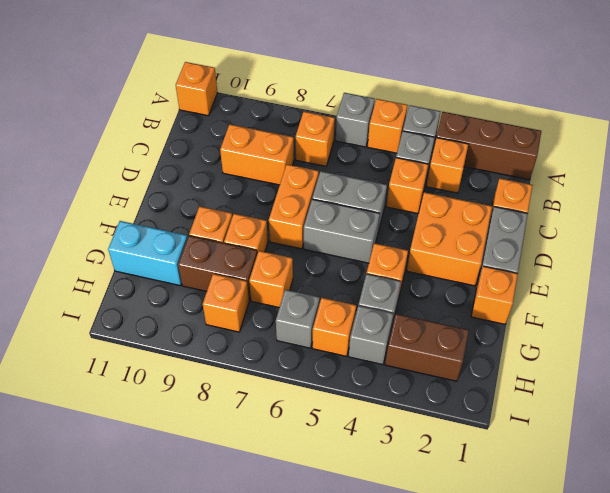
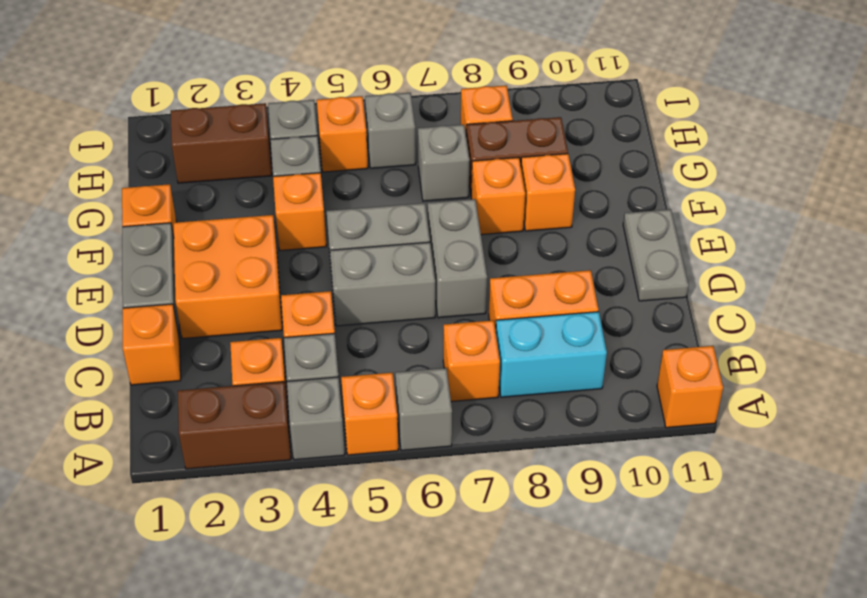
brown 1x3 brick [436,112,541,180] -> brown 1x2 brick [178,382,291,469]
orange 1x2 brick [269,164,319,249] -> grey 1x2 brick [428,199,487,318]
none -> grey 1x2 plate [623,209,689,301]
orange 1x1 brick [249,251,293,308] -> grey 1x1 brick [418,125,470,201]
cyan 1x2 brick [108,221,187,286] -> cyan 1x2 brick moved to [496,312,607,397]

